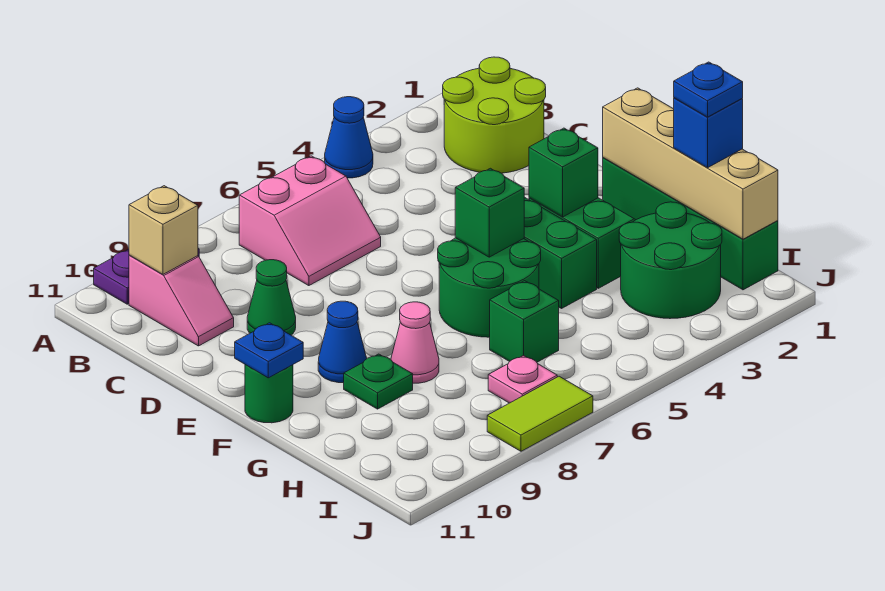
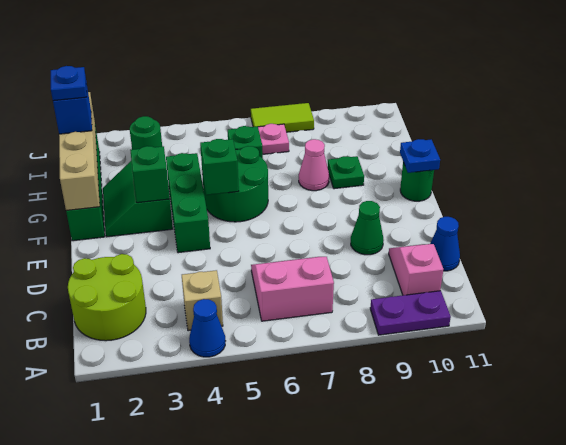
tan 1x1 brick [129,186,198,274] -> tan 1x1 brick moved to [182,270,223,331]
blue 1x1 cone [318,301,367,383] -> blue 1x1 cone moved to [430,217,460,271]
green 2x2 round brick [619,202,722,319] -> green 1x1 round brick [130,116,162,150]

